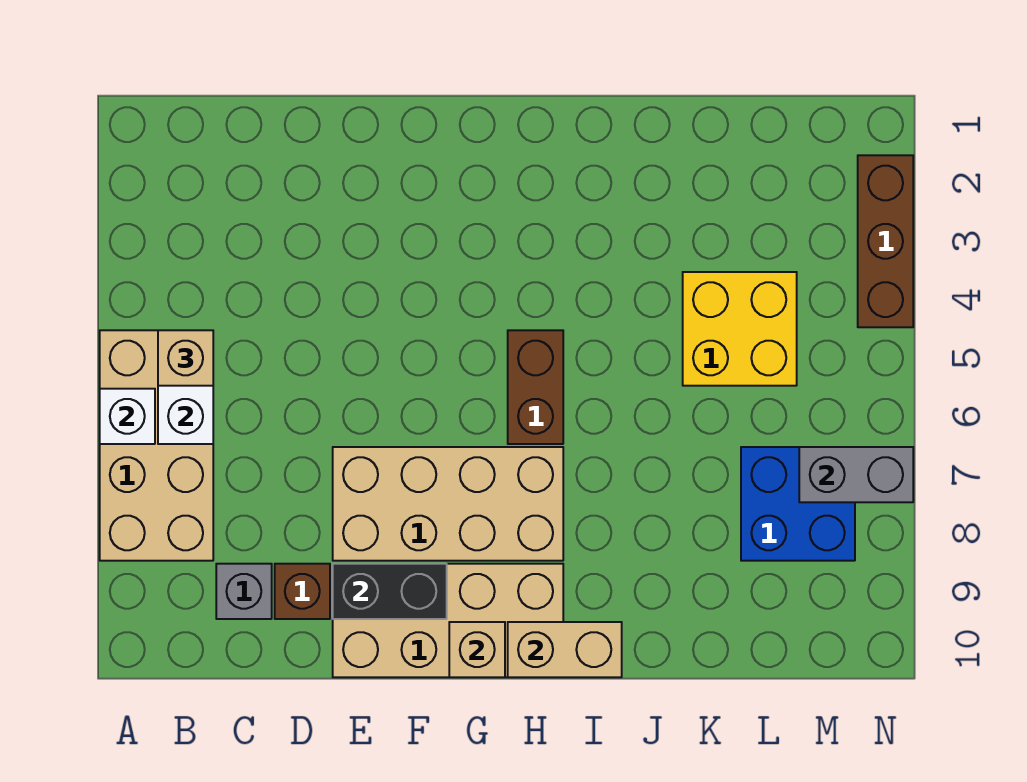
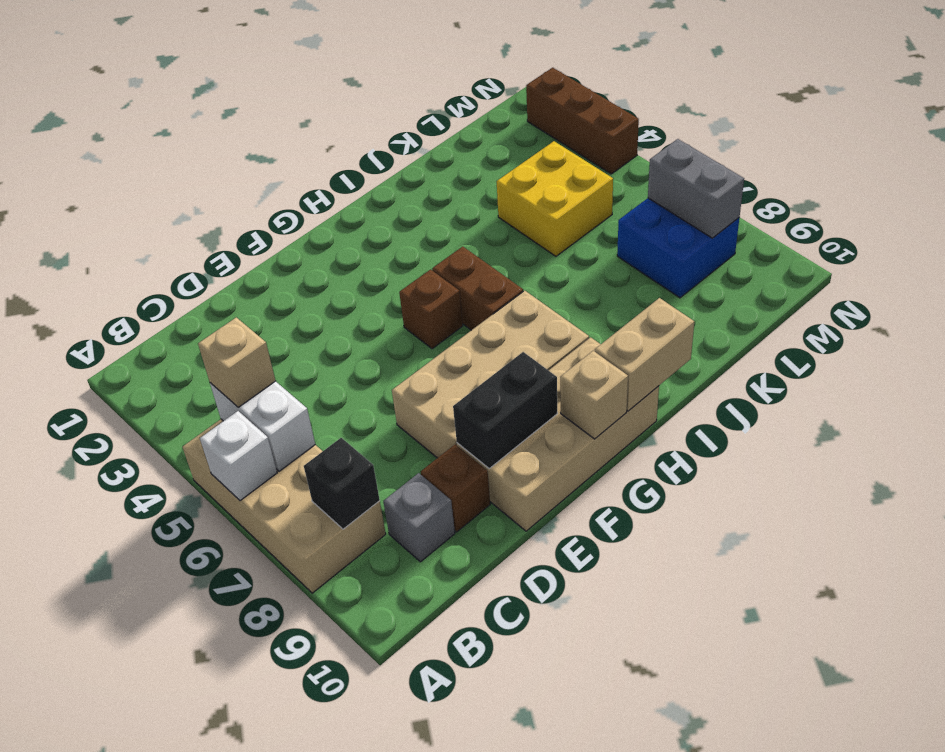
none -> black 1x1 brick [304,438,380,529]
none -> brown 1x1 brick [399,269,463,349]
grey 1x2 brick [799,447,913,502] -> grey 1x2 brick turned to [648,139,744,238]

